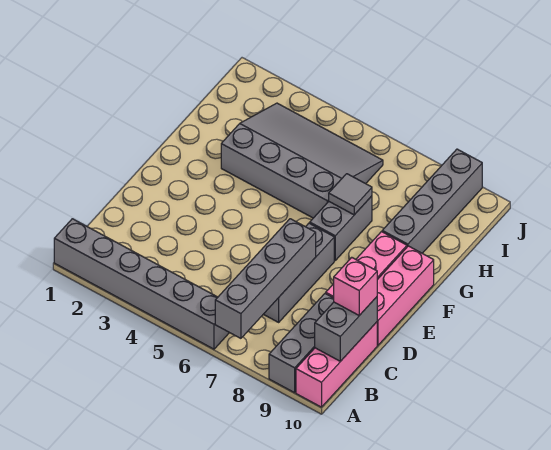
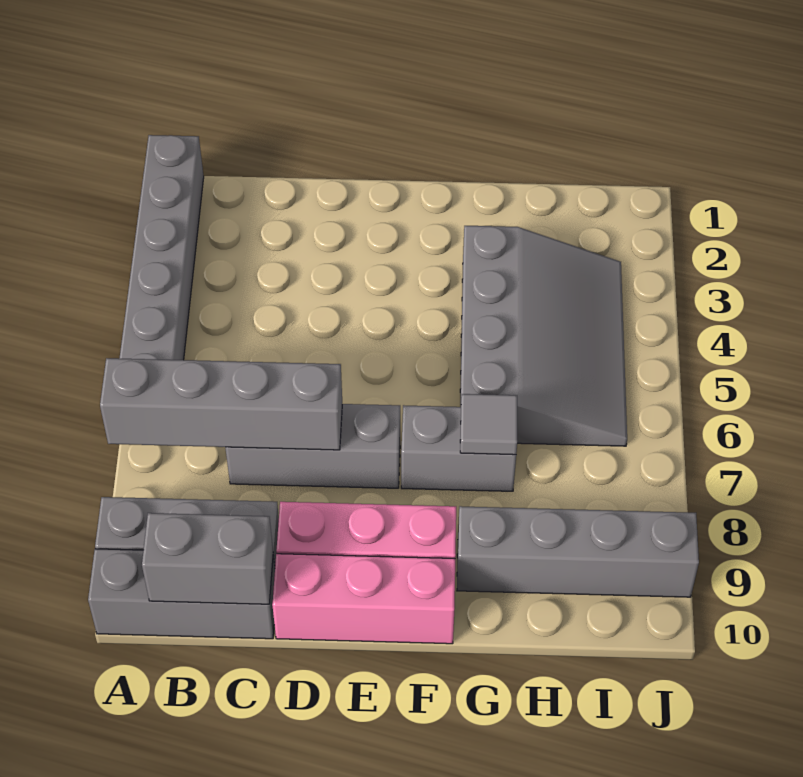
pink 1x3 brick [296,322,377,407] -> grey 1x3 brick [88,549,275,639]
pink 1x1 brick [334,258,377,315] -> none

